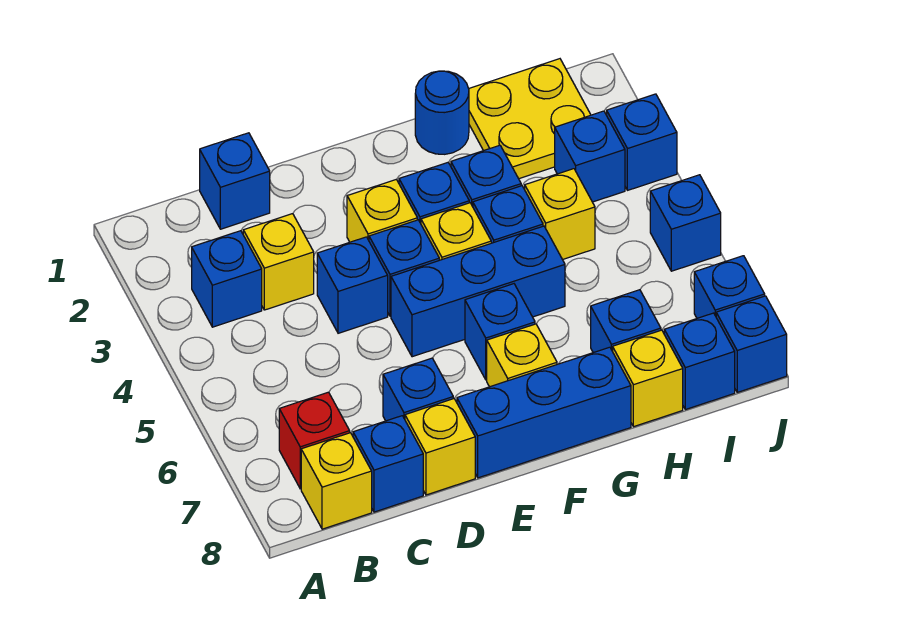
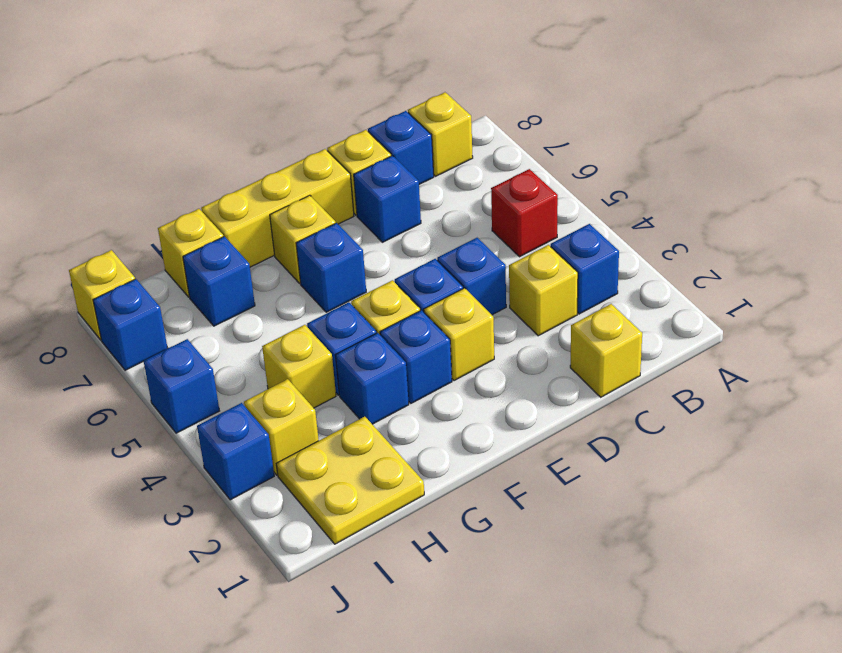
red 1x1 brick [279,392,350,489] -> red 1x1 brick moved to [491,169,558,257]
blue 1x1 brick [200,133,270,229] -> yellow 1x1 brick [570,304,642,397]
blue 1x3 brick [391,226,565,357] -> none
blue 1x3 brick [457,347,631,478] -> yellow 1x3 brick [201,149,354,267]
blue 1x1 round brick [415,71,469,154] -> none
blue 1x1 brick [555,111,625,202] -> yellow 1x1 brick [244,379,319,475]
blue 1x1 brick [664,313,735,410] -> none
blue 1x1 brick [716,296,787,392] -> yellow 1x1 brick [69,250,135,340]

